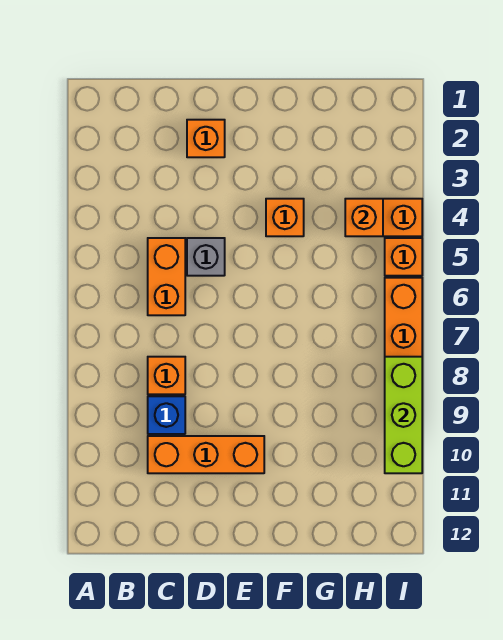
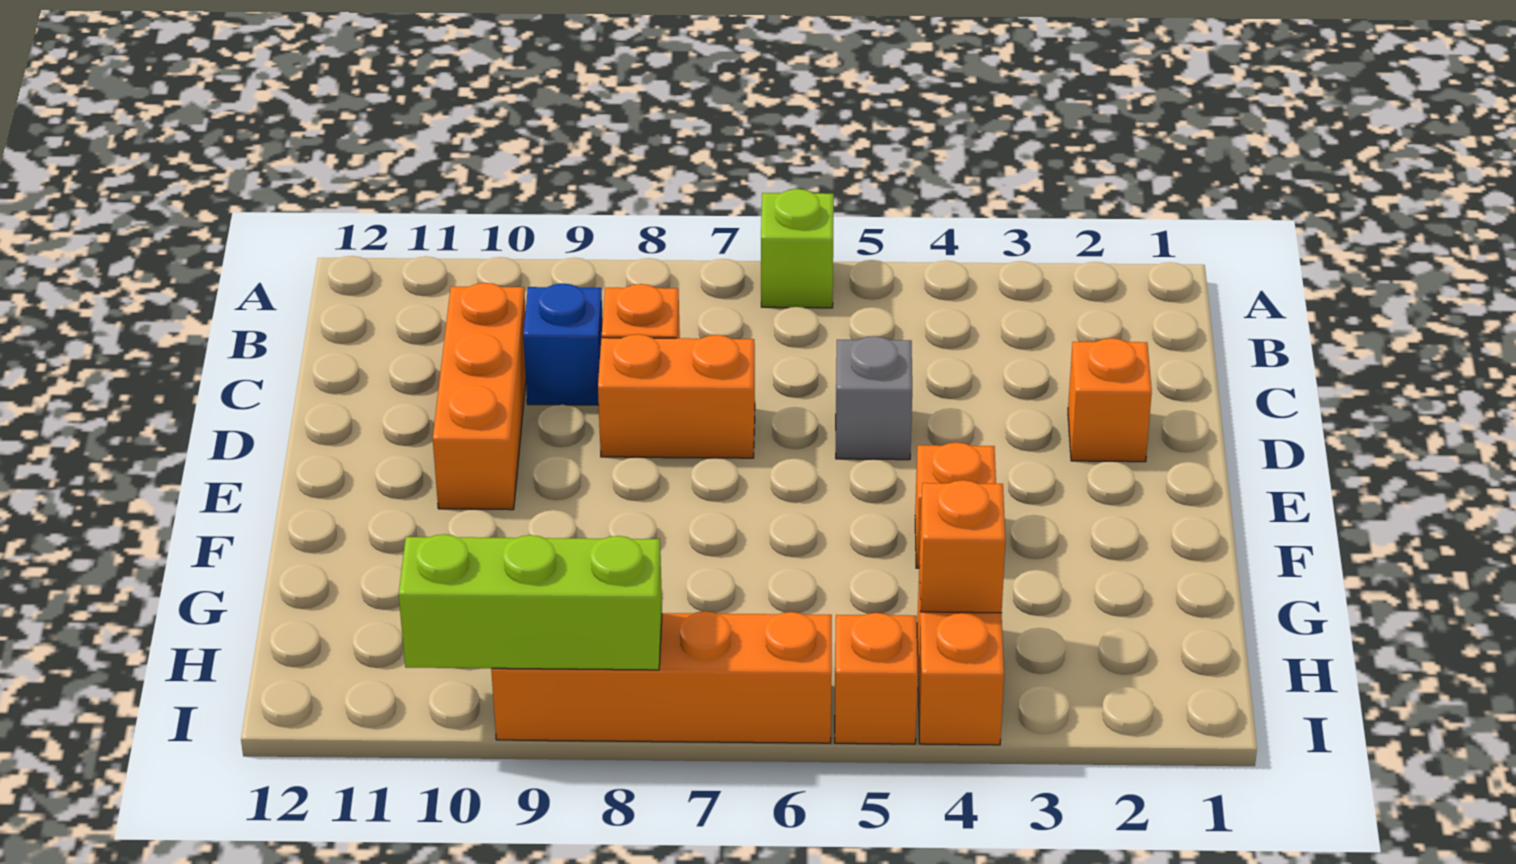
none -> lime 1x1 brick [761,189,834,308]
orange 1x2 brick [148,238,185,315] -> orange 1x2 brick moved to [598,334,755,458]

